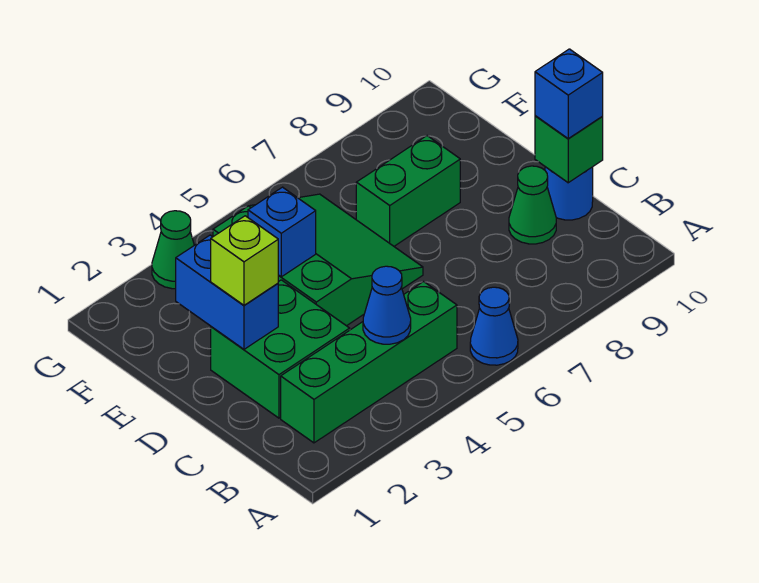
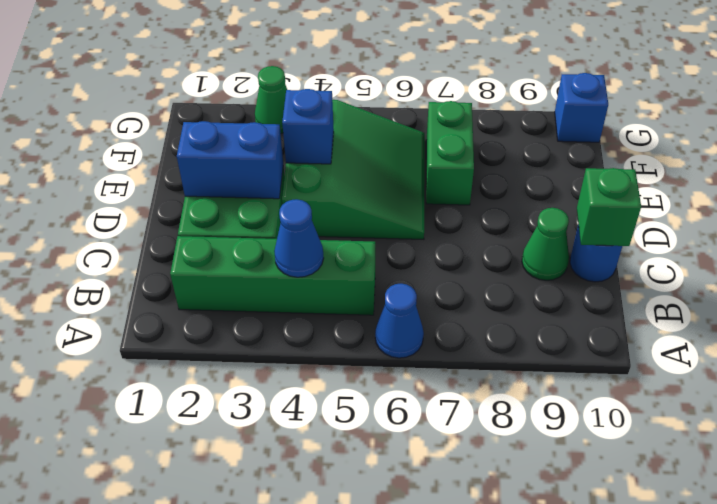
blue 1x1 brick [535,49,603,138] -> blue 1x1 brick moved to [555,73,608,142]
blue 1x2 brick [176,235,278,349] -> blue 1x2 brick turned to [177,121,283,199]
lime 1x1 brick [211,216,278,305] -> none
green 1x2 brick [356,136,460,246] -> green 1x2 brick turned to [426,101,474,205]

